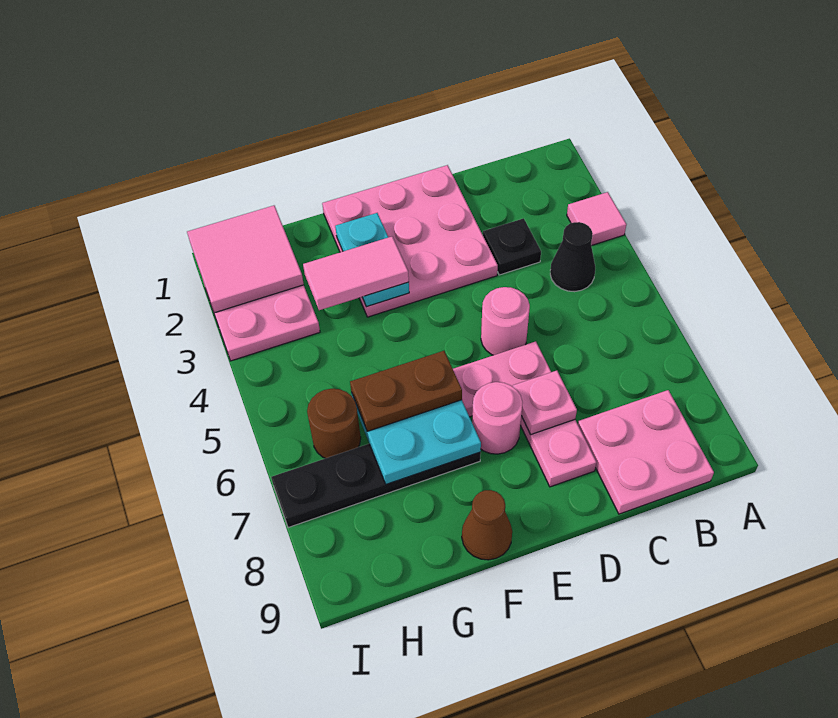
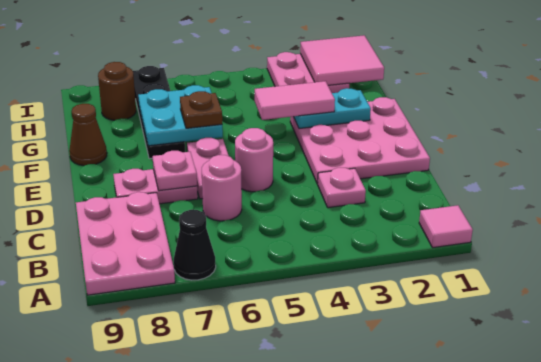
pink 1x1 tile [567,192,626,246] -> pink 1x1 tile moved to [419,205,473,248]
black 1x1 cone [550,222,595,292] -> black 1x1 cone moved to [174,210,216,280]
pink 2x2 plate [578,390,714,514] -> pink 2x3 plate [76,192,175,295]
black 1x1 plate [483,218,541,275] -> pink 1x1 plate [318,168,366,208]
pink 1x1 round brick [472,382,523,454] -> pink 1x1 round brick moved to [202,155,242,221]
pink 1x2 tile [303,237,409,310] -> pink 1x2 tile turned to [255,81,335,120]
brown 1x2 plate [350,351,462,431] -> brown 1x1 plate [180,91,222,128]
brown 1x1 round brick [307,389,361,458] -> brown 1x1 round brick moved to [98,62,136,120]

